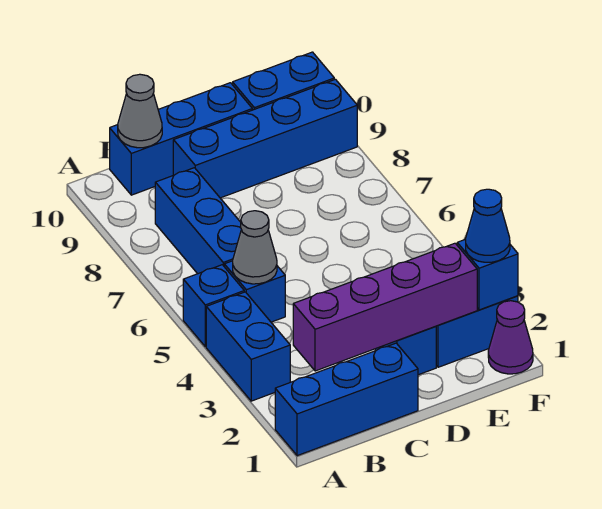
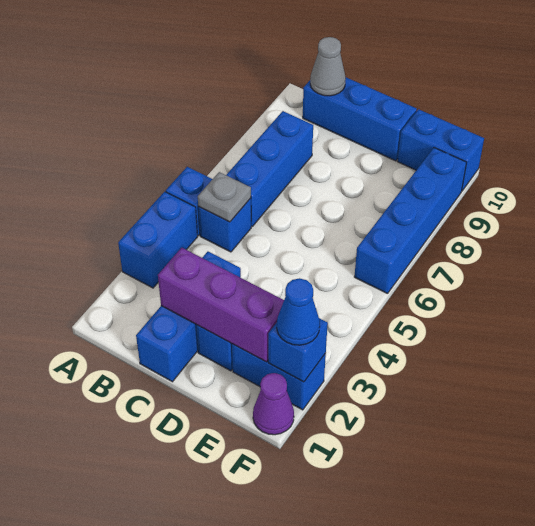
blue 1x3 brick [275,343,418,456] -> blue 1x3 brick turned to [136,252,241,382]
purple 1x4 brick [293,243,477,371] -> purple 1x3 brick [158,248,284,362]
grey 1x1 cone [233,211,277,284] -> grey 1x1 plate [198,172,251,222]
blue 1x4 brick [173,79,357,198] -> blue 1x4 brick turned to [354,148,467,294]

